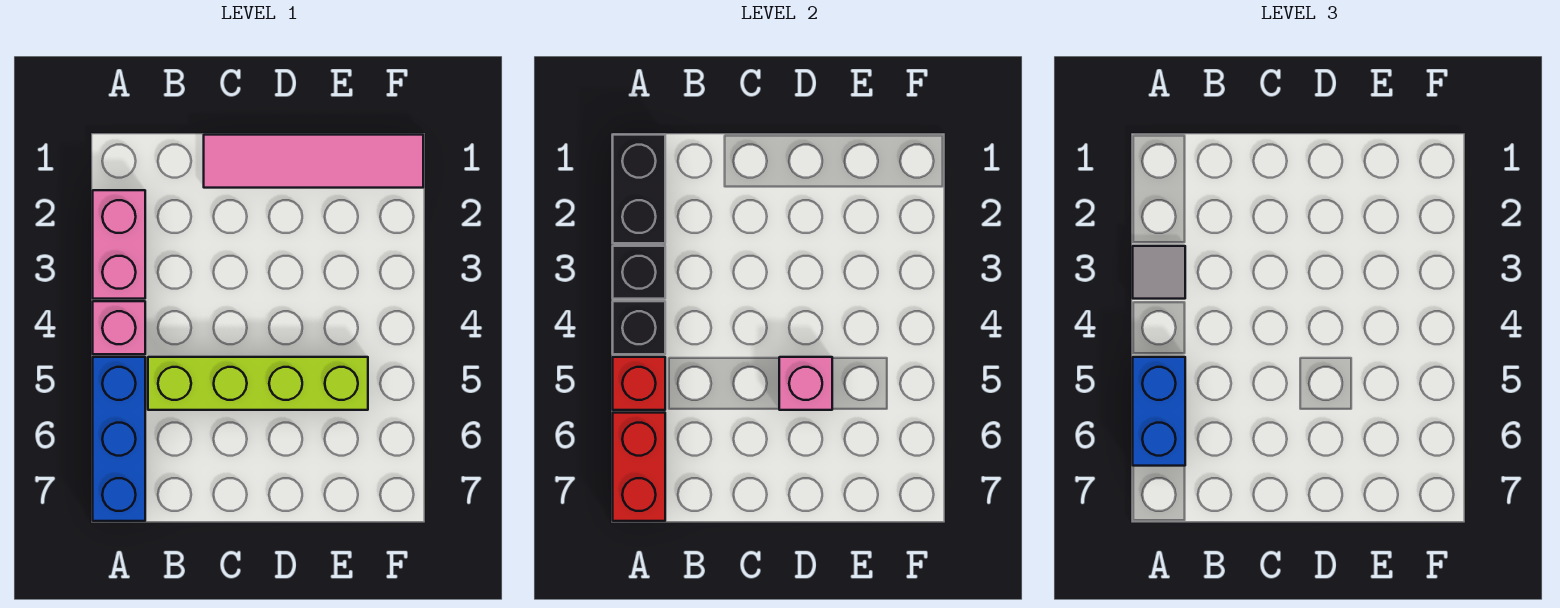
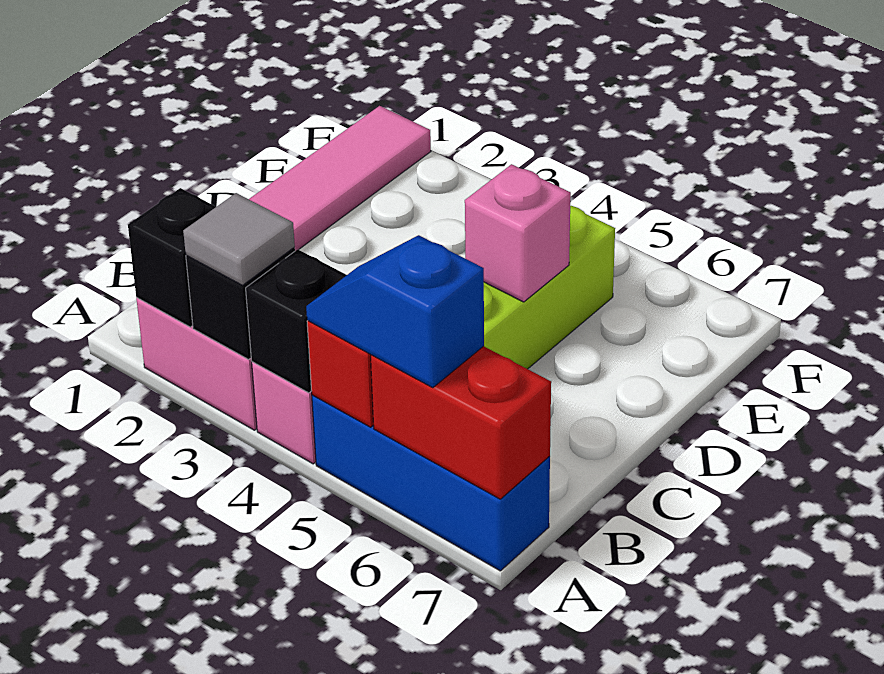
black 1x2 brick [613,135,665,243] -> black 1x1 brick [128,188,216,327]
blue 1x2 brick [1133,357,1185,466] -> blue 1x2 slope [306,235,484,388]

